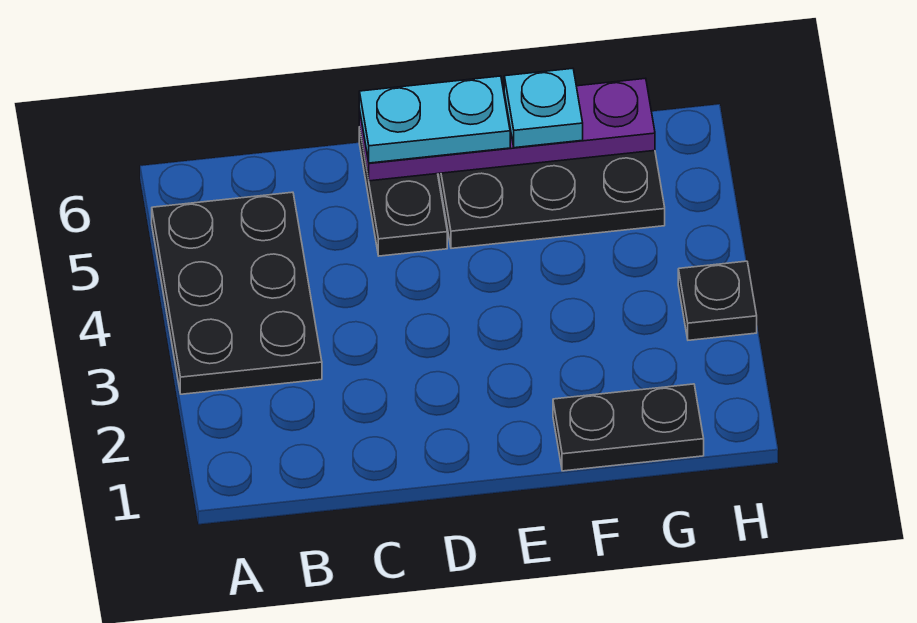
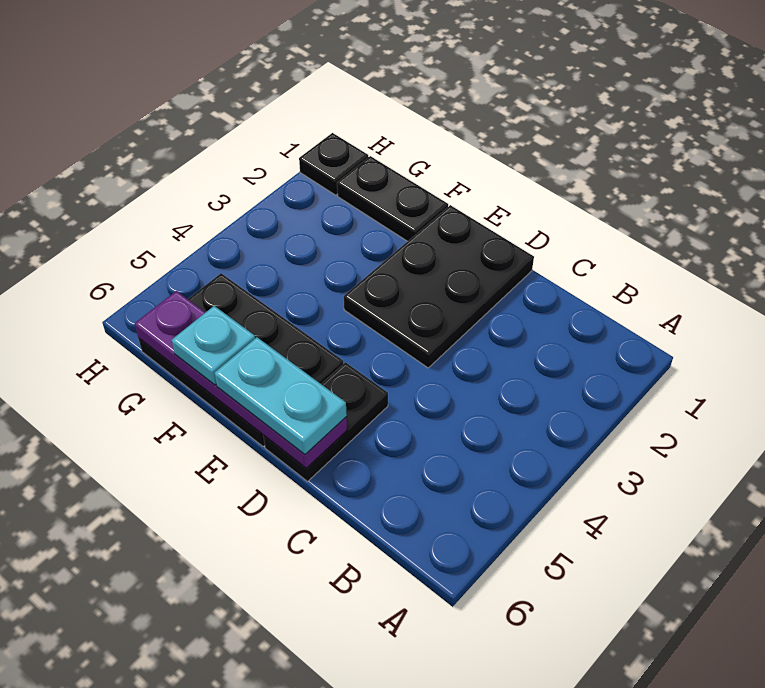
black 2x3 plate [152,192,322,394] -> black 2x3 plate moved to [344,205,534,368]
black 1x1 plate [678,261,757,340] -> black 1x1 plate moved to [299,133,368,195]

